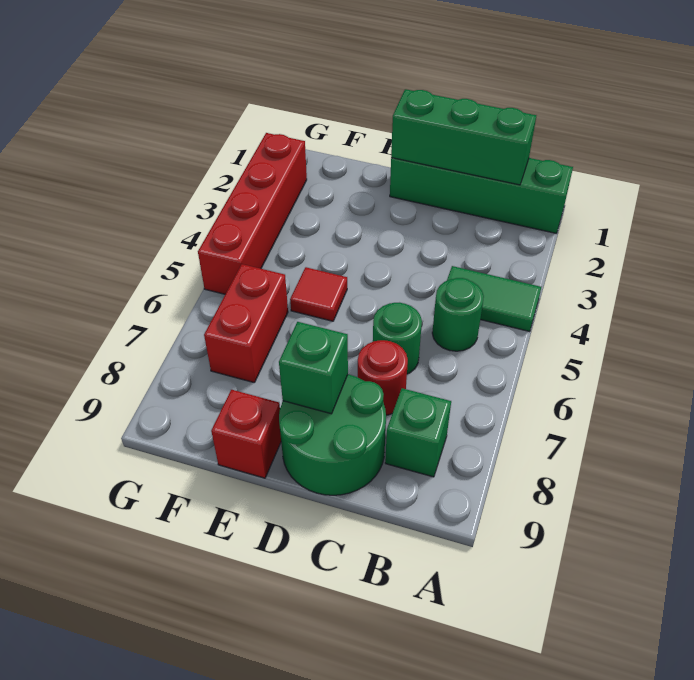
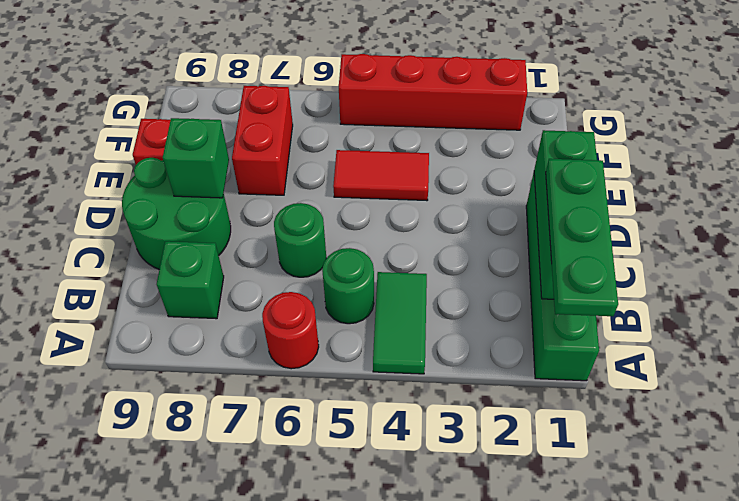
none -> green 1x3 plate [546,159,618,316]
red 1x1 round brick [358,340,408,415] -> red 1x1 round brick moved to [262,292,319,369]
red 1x1 tile [290,267,347,321] -> red 1x2 tile [333,150,429,201]
red 1x2 brick [204,264,288,383] -> red 1x2 brick turned to [232,86,293,195]

